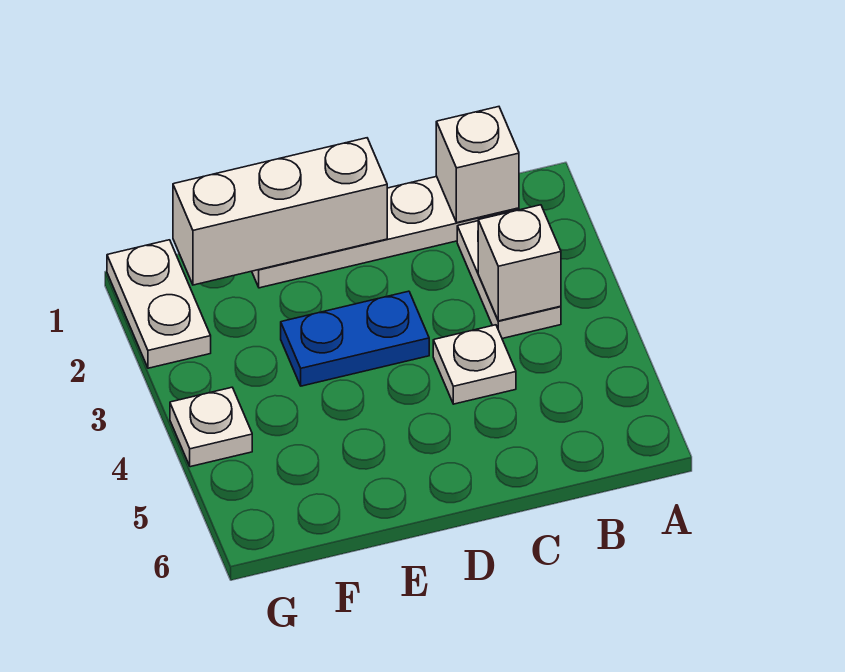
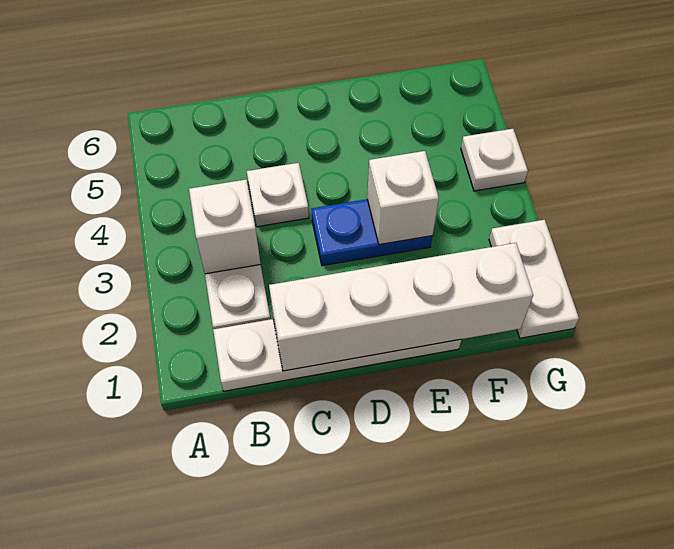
white 1x1 brick [436,107,519,222] -> white 1x1 brick moved to [367,151,439,245]
white 1x3 brick [173,138,387,285] -> white 1x4 brick [269,243,533,371]

